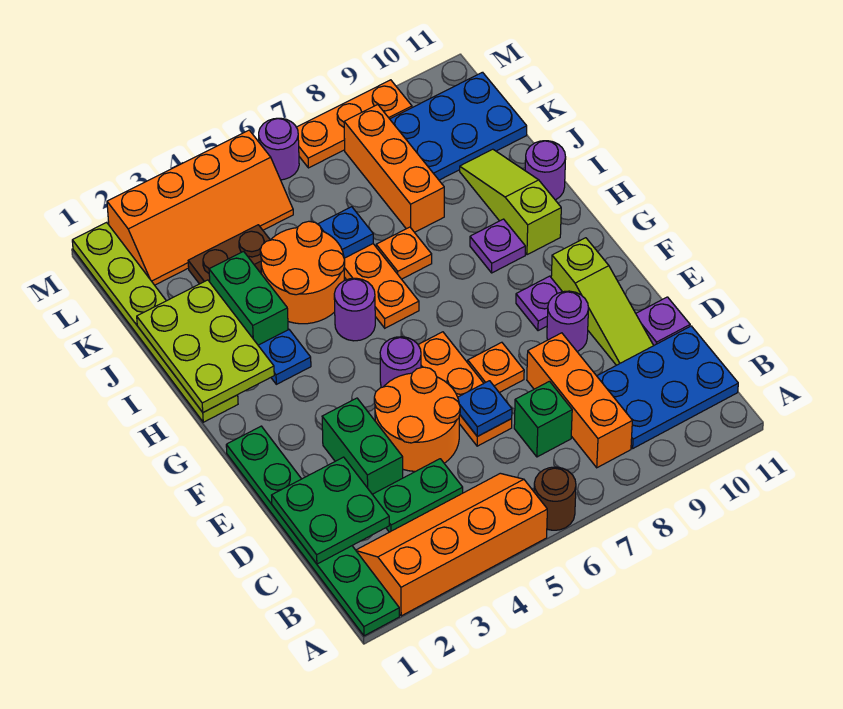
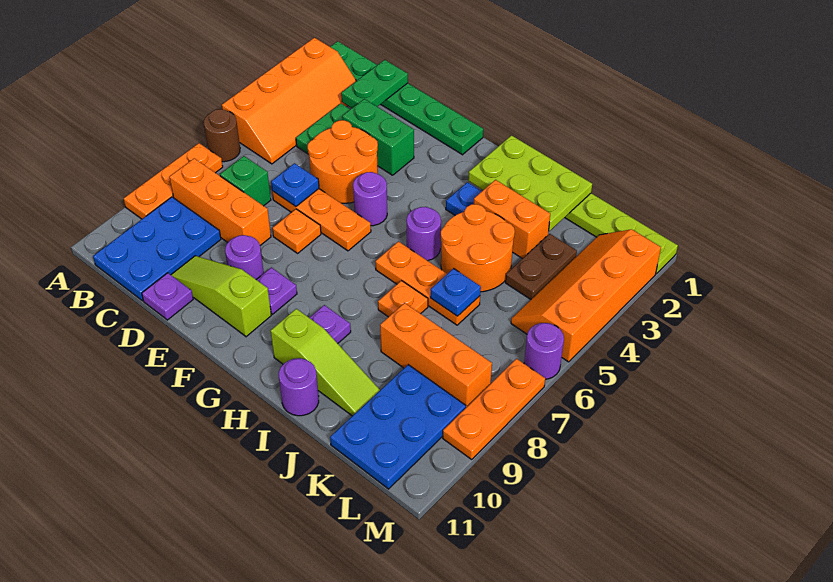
none -> orange 1x3 plate [124,143,223,219]
green 2x2 plate [272,457,389,564] -> green 1x2 plate [341,60,408,108]
green 1x2 brick [209,251,288,345] -> orange 1x2 brick [474,180,550,259]

